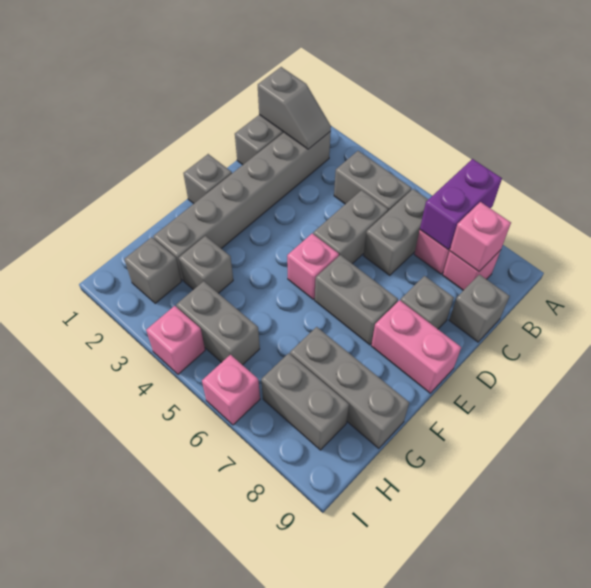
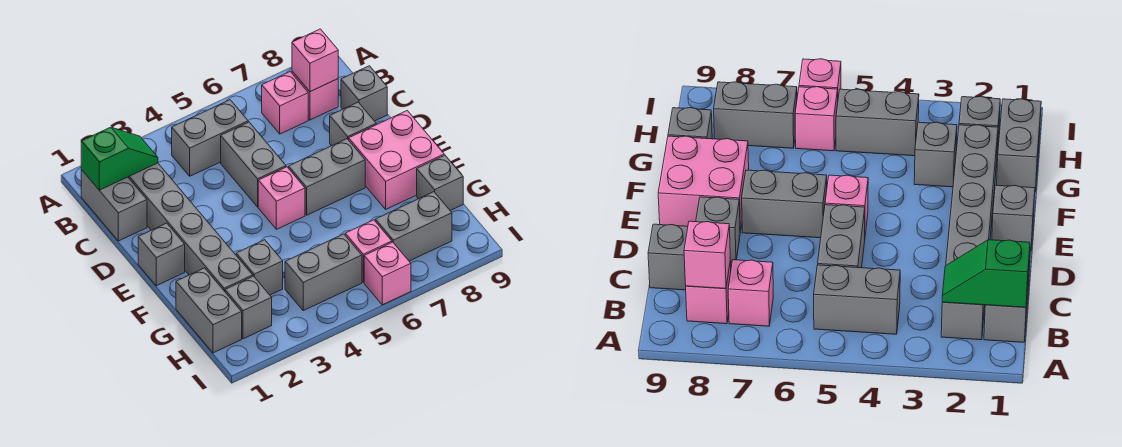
purple 1x2 brick [420,159,502,249] -> none
grey 1x2 slope [258,67,331,149] -> green 1x2 slope [81,127,158,190]
grey 1x2 brick [363,189,428,275] -> grey 1x2 brick moved to [176,268,242,353]
pink 1x2 brick [371,300,461,393] -> pink 2x2 brick [349,111,444,209]
grey 1x3 brick [290,327,409,449] -> grey 1x1 brick [417,155,463,211]
pink 1x1 brick [146,306,205,374] -> pink 1x1 brick moved to [345,220,392,282]

